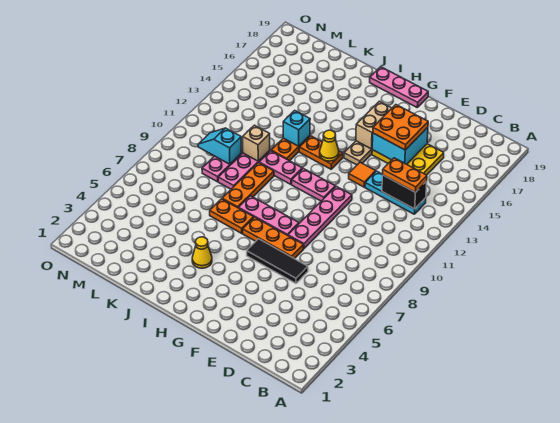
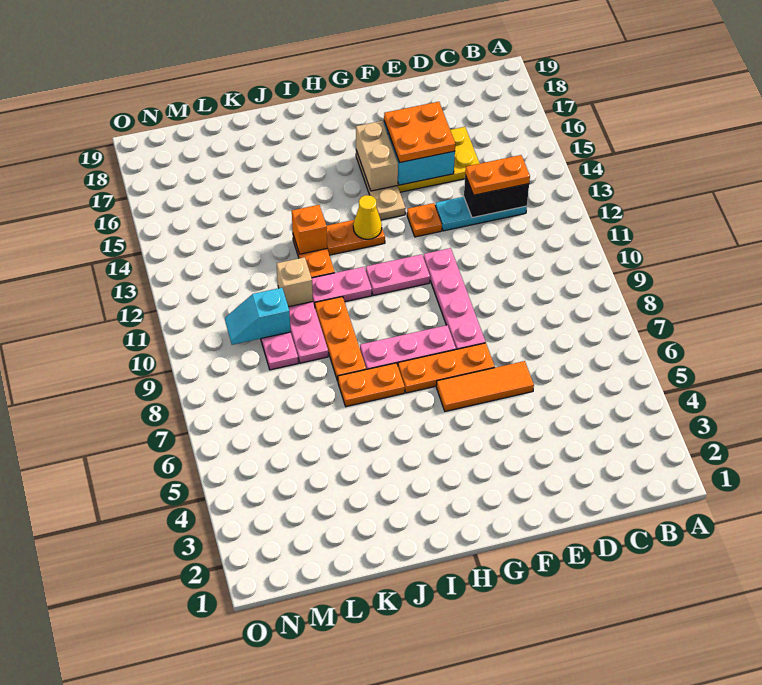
black 1x3 tile [247,239,308,283] -> orange 1x3 tile [436,361,534,411]
orange 1x1 tile [349,162,376,187] -> orange 1x1 plate [407,203,442,237]
pink 1x3 plate [370,67,428,107] -> none
yellow 1x1 cone [192,237,212,268] -> none
cyan 1x1 brick [283,111,310,146] -> orange 1x1 brick [292,205,327,254]

